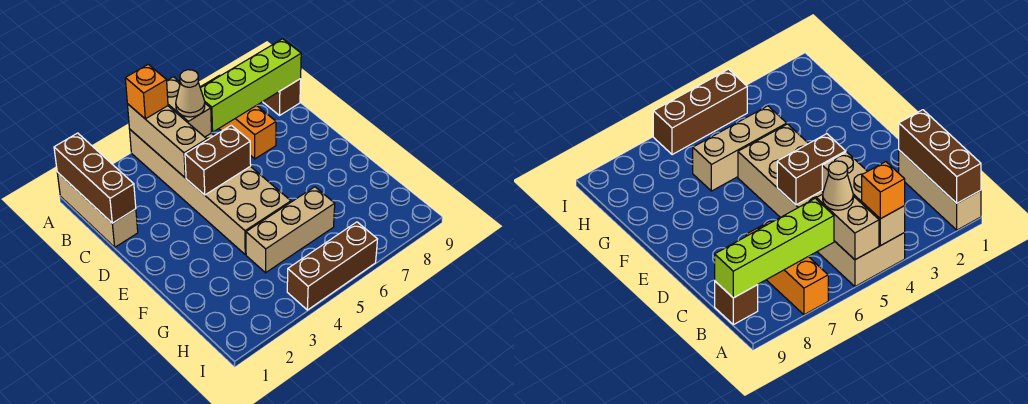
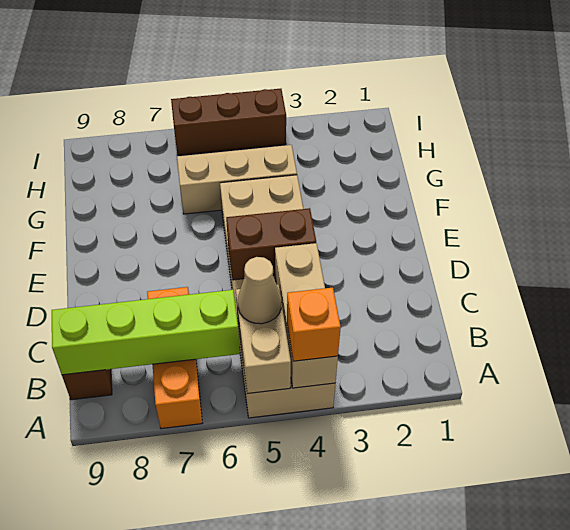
tan 1x3 brick [57,172,138,247] -> none
brown 1x3 brick [54,133,136,223] -> none

